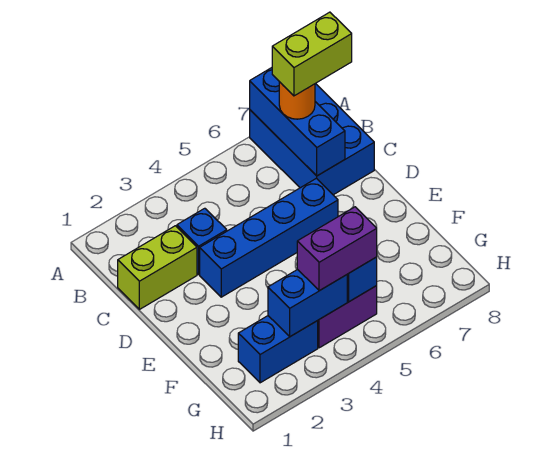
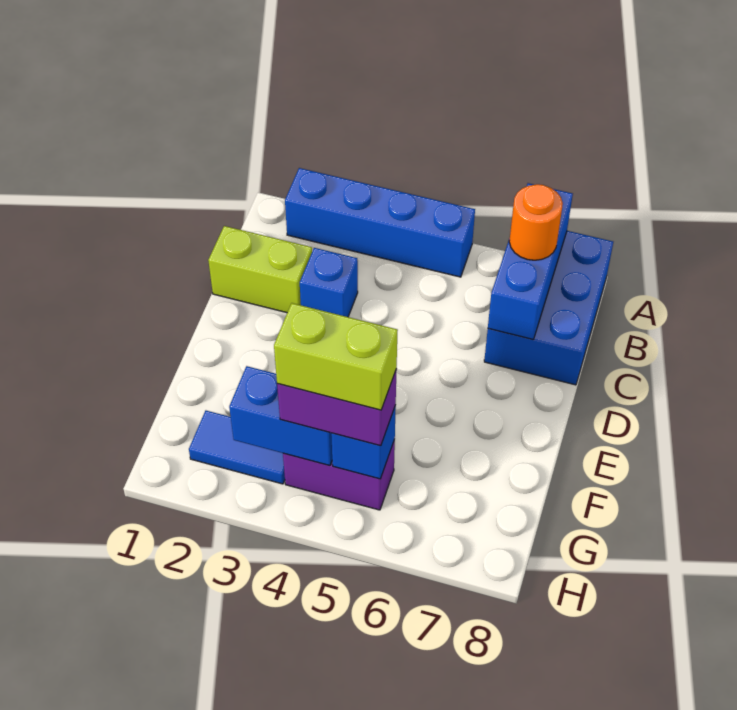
lime 1x2 brick [272,12,352,96] -> lime 1x2 brick moved to [274,303,398,410]
blue 1x4 brick [200,178,338,297] -> blue 1x4 brick moved to [285,168,475,277]
blue 1x2 brick [238,316,318,383] -> blue 1x2 tile [189,411,285,484]

